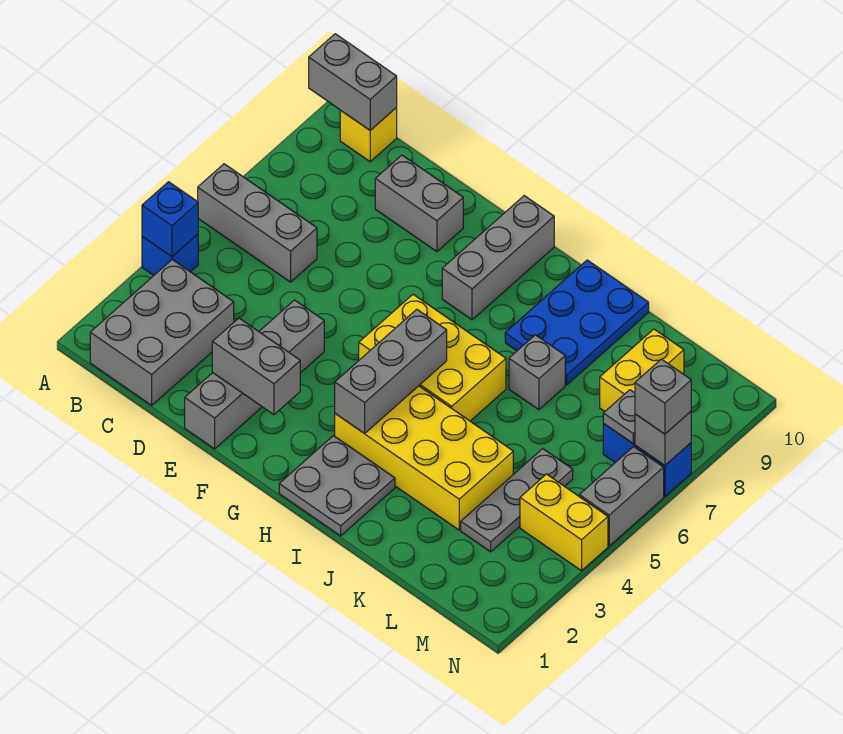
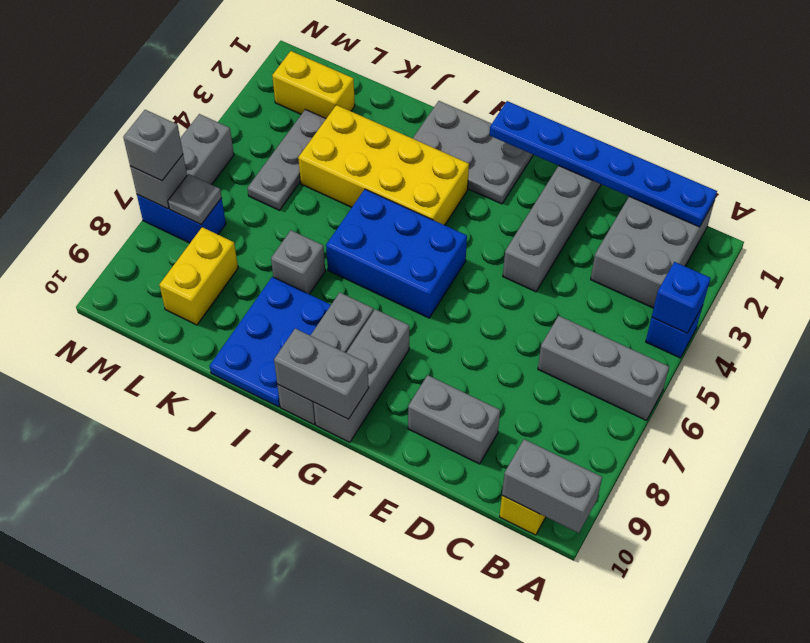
none -> blue 1x6 plate [489,101,717,227]
grey 1x2 brick [212,318,300,415] -> grey 1x2 brick moved to [274,329,369,419]
yellow 2x3 brick [359,294,506,421] -> blue 2x3 brick [326,189,467,318]
grey 2x2 plate [279,436,395,536] -> grey 2x3 plate [413,101,533,204]
grey 1x3 brick [335,309,447,434] -> grey 1x3 brick moved to [277,293,373,424]
yellow 1x2 brick [520,474,608,571] -> yellow 1x2 brick moved to [272,51,355,118]

